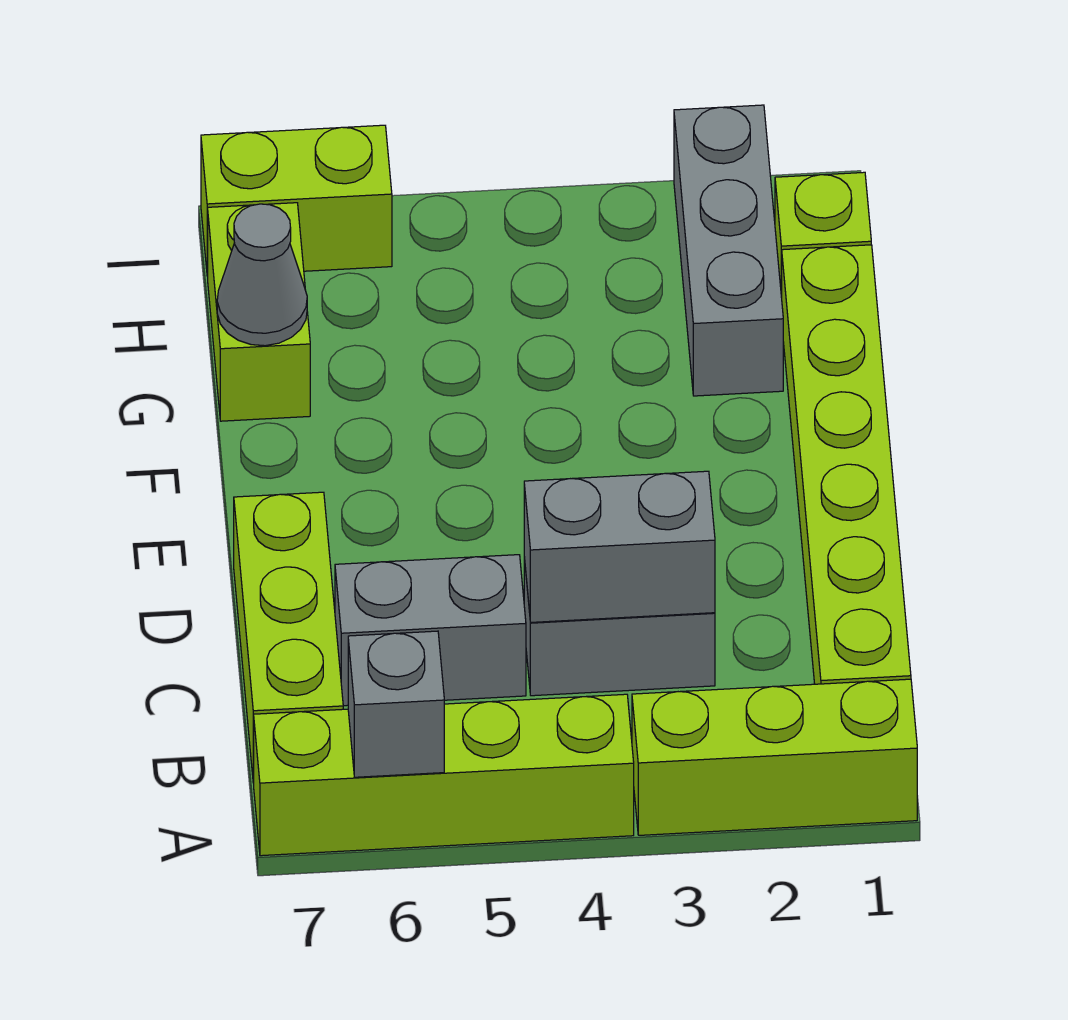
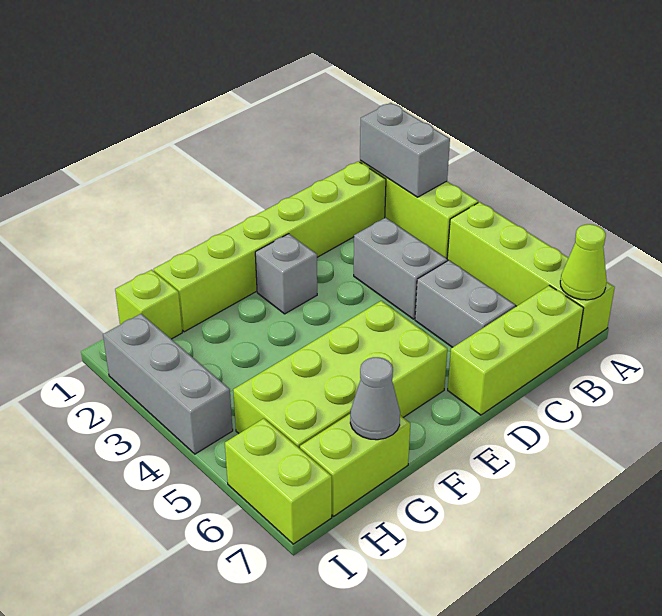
grey 1x1 brick [348,631,444,777] -> grey 1x1 brick moved to [255,234,317,314]
none -> lime 1x1 cone [560,224,607,300]
grey 1x2 brick [524,471,715,622] -> grey 1x2 brick moved to [360,103,450,197]
none -> lime 2x4 brick [233,301,447,448]
grey 1x3 brick [674,105,783,396] -> grey 1x3 brick turned to [103,314,233,454]

